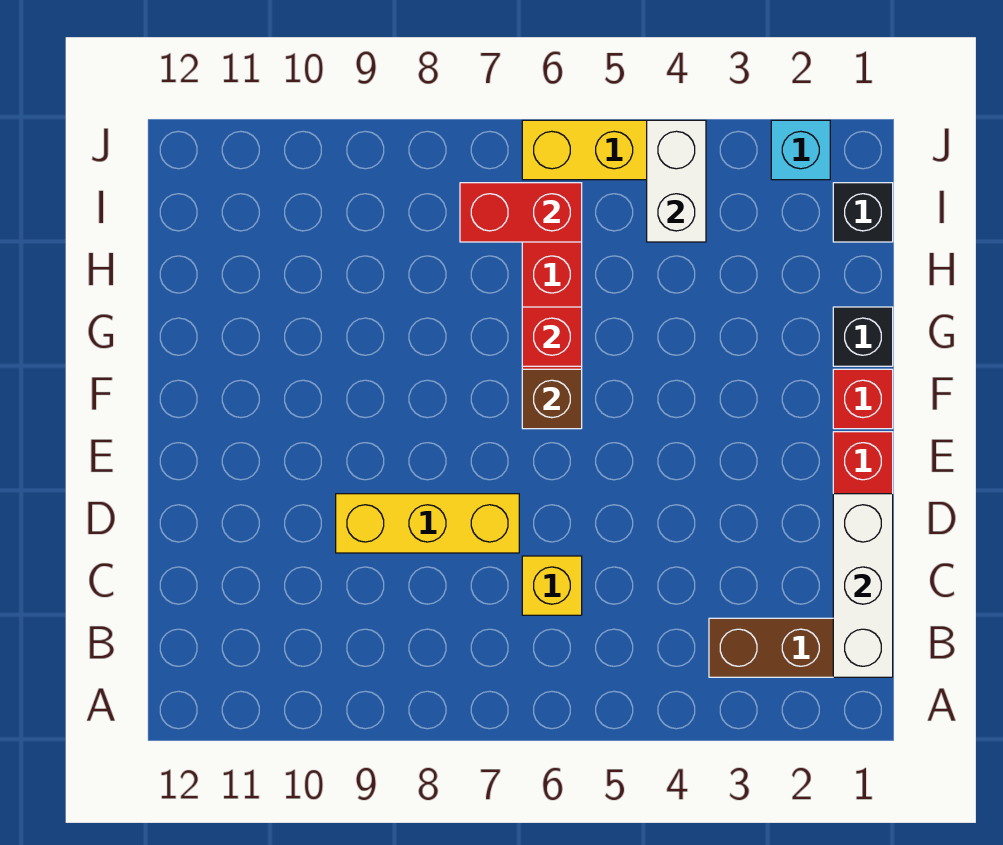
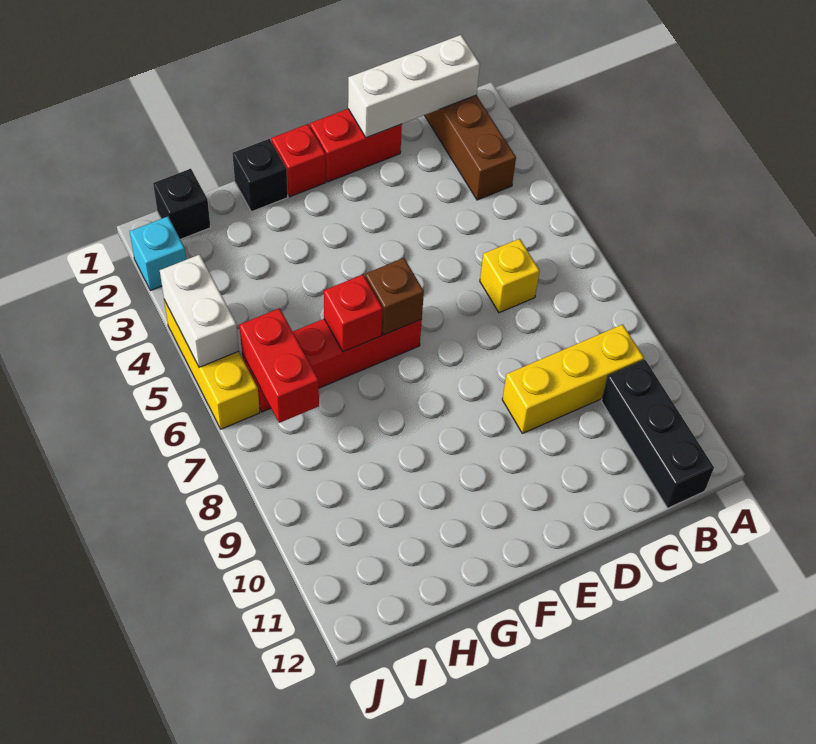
none -> black 1x3 brick [601,360,714,508]
yellow 1x3 brick [336,494,519,553] -> yellow 1x3 brick turned to [502,324,644,433]
white 1x2 brick [647,120,706,242] -> white 1x2 brick turned to [160,254,239,367]

